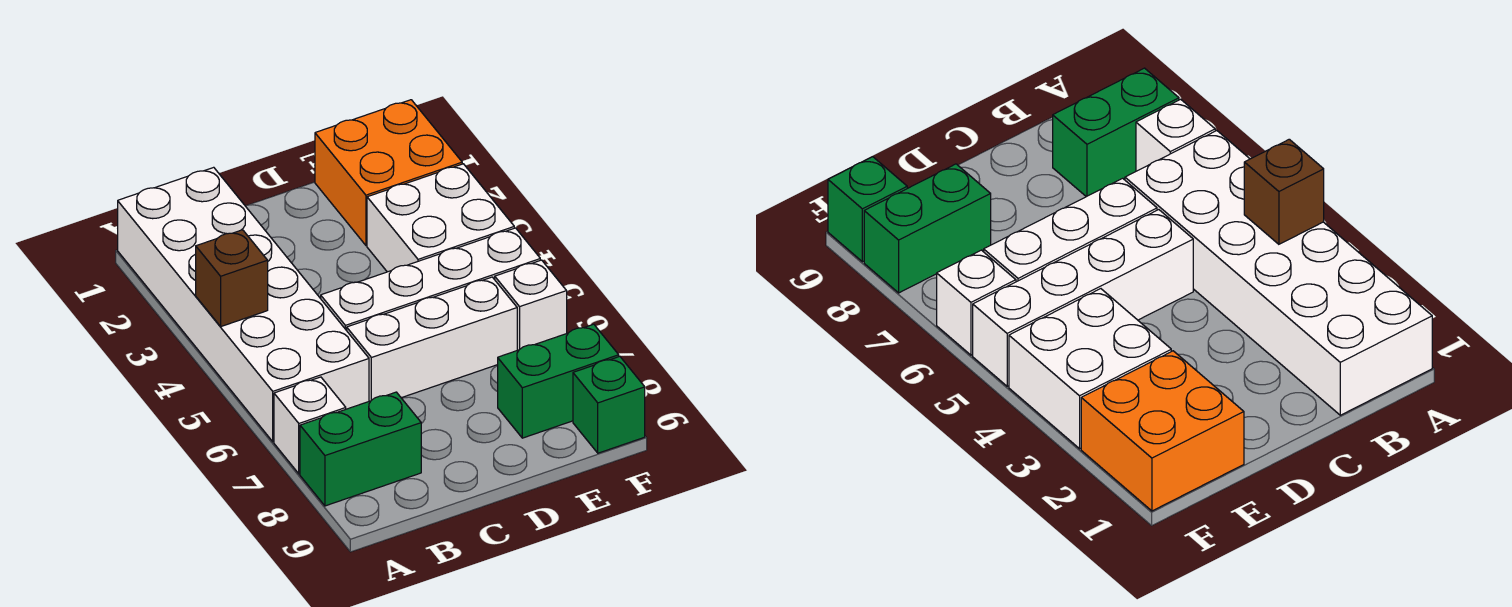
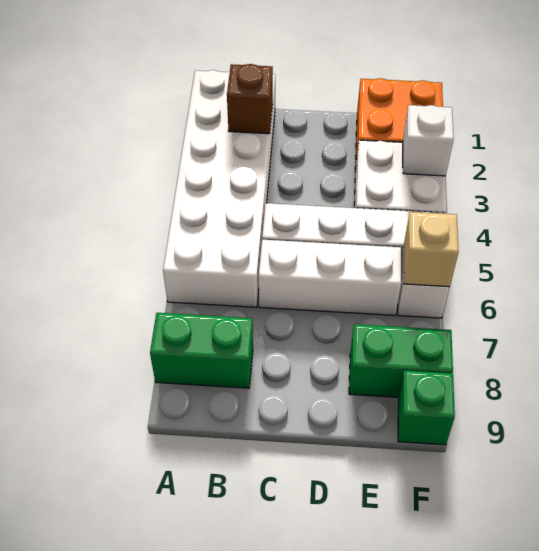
brown 1x1 brick [196,230,268,327] -> brown 1x1 brick moved to [227,64,273,134]
white 1x1 brick [274,377,346,474] -> white 1x1 brick moved to [403,105,453,176]
none -> tan 1x1 brick [403,212,459,287]

